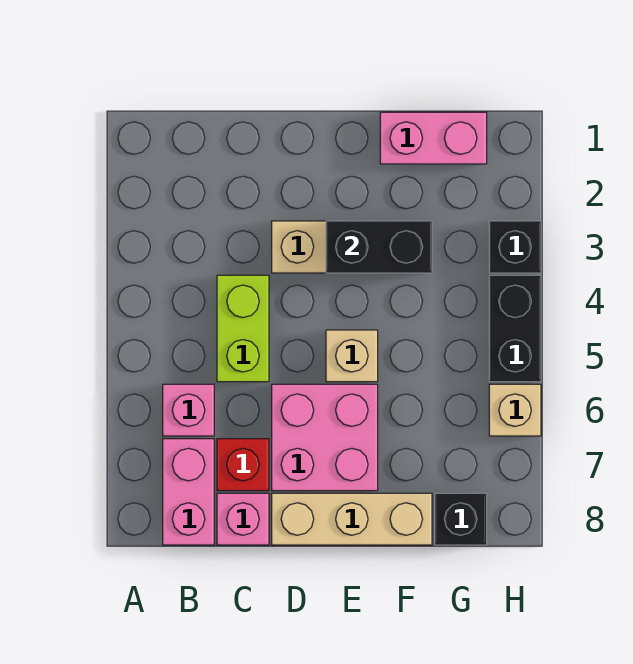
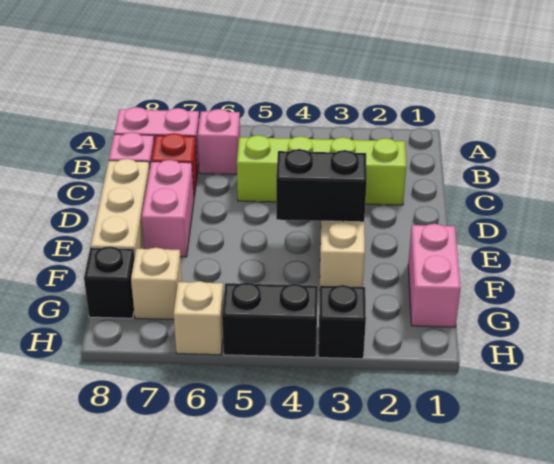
lime 1x2 brick [217,275,269,382] -> lime 1x4 brick [237,135,406,205]
pink 2x2 brick [272,384,378,491] -> pink 1x2 brick [142,160,194,257]
black 1x2 brick [326,221,432,273] -> black 1x2 brick turned to [276,149,367,222]
tan 1x1 brick [326,330,378,382] -> tan 1x1 brick moved to [131,248,182,320]

